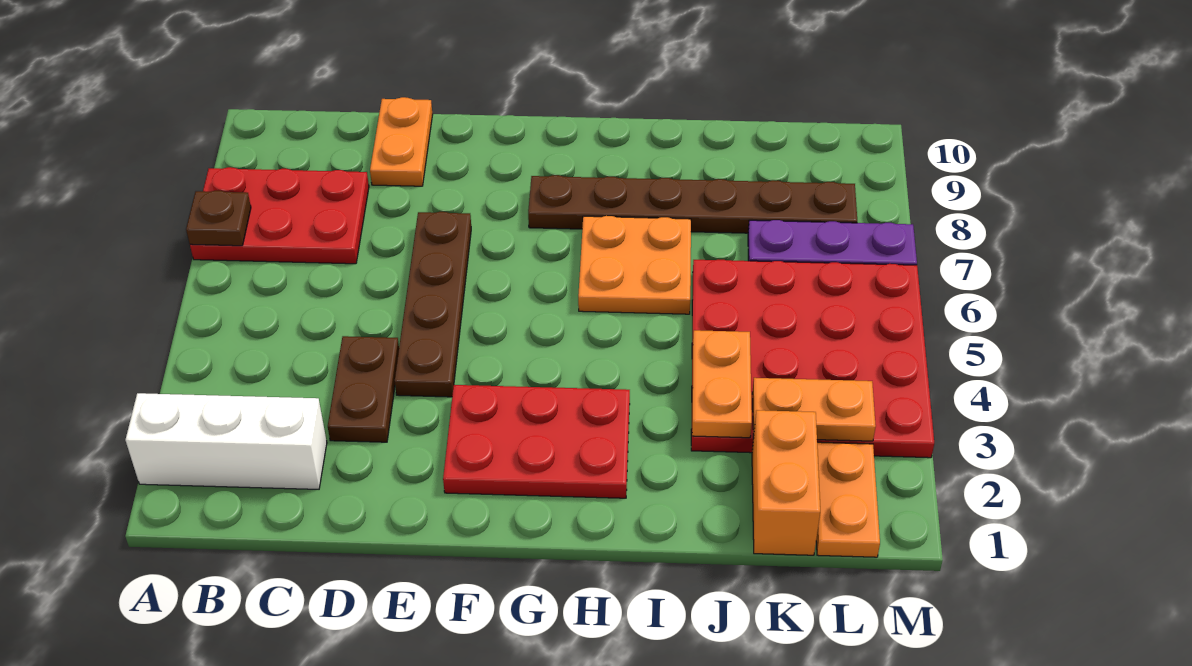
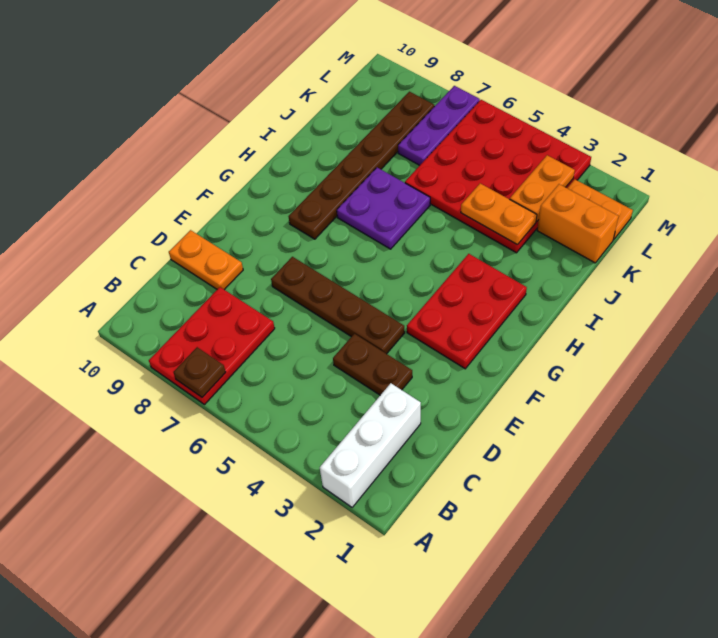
orange 2x2 plate [578,216,691,314] -> purple 2x2 plate [337,168,430,249]

